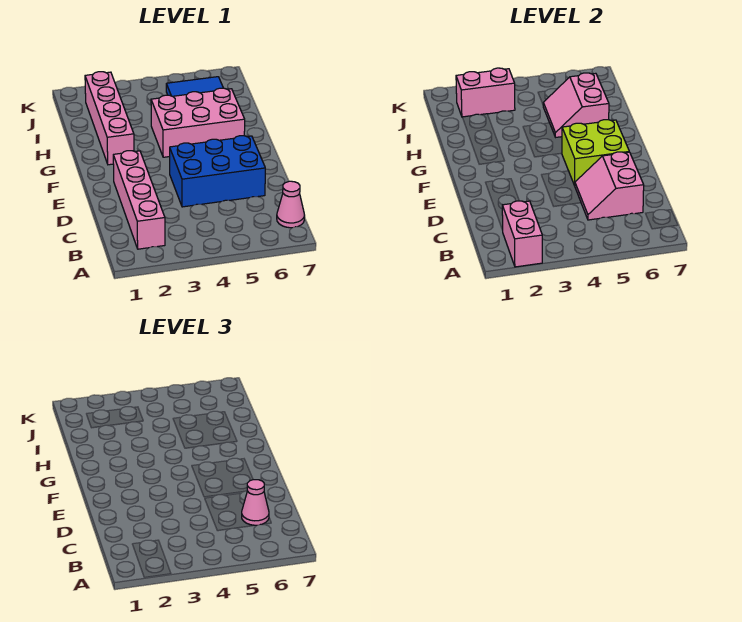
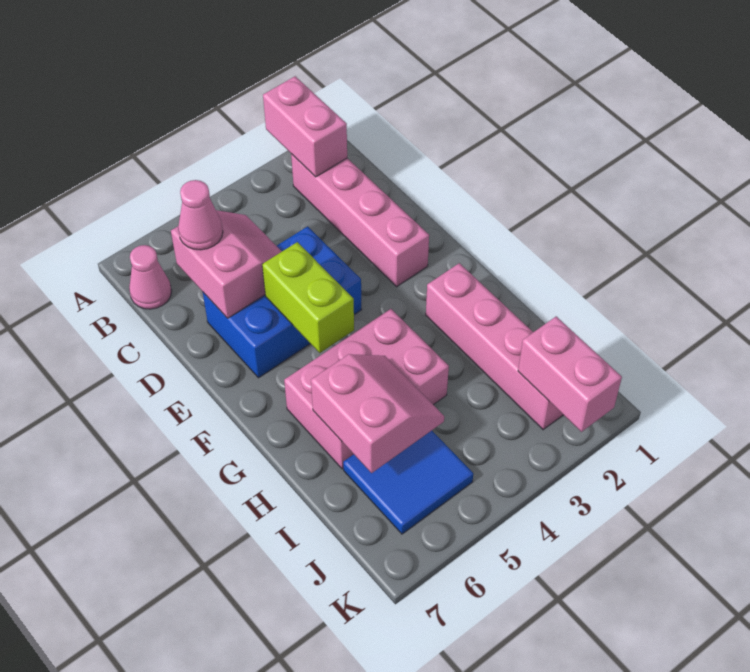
lime 2x2 brick [562,120,629,186] -> lime 1x2 brick [262,242,354,353]
pink 1x2 brick [456,68,515,117] -> pink 1x2 brick turned to [518,316,622,432]

